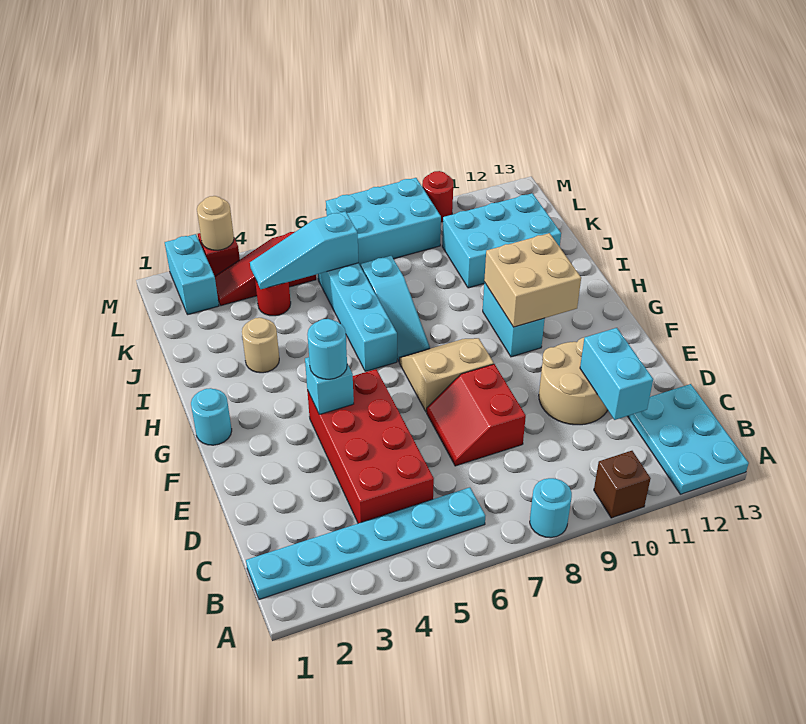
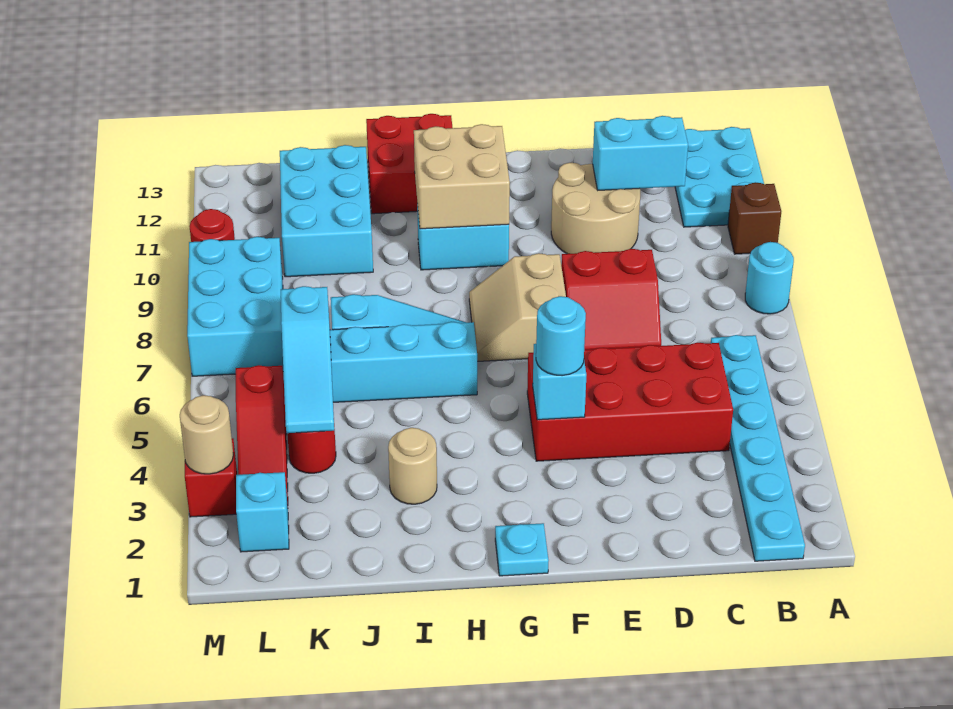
cyan 2x3 plate [628,384,749,494] -> cyan 2x3 plate turned to [675,127,764,227]
cyan 1x1 round brick [191,388,232,445] -> cyan 1x1 plate [495,523,549,576]
none -> red 2x2 brick [366,114,453,214]
cyan 1x2 brick [165,234,219,315] -> cyan 1x1 brick [236,472,289,552]

